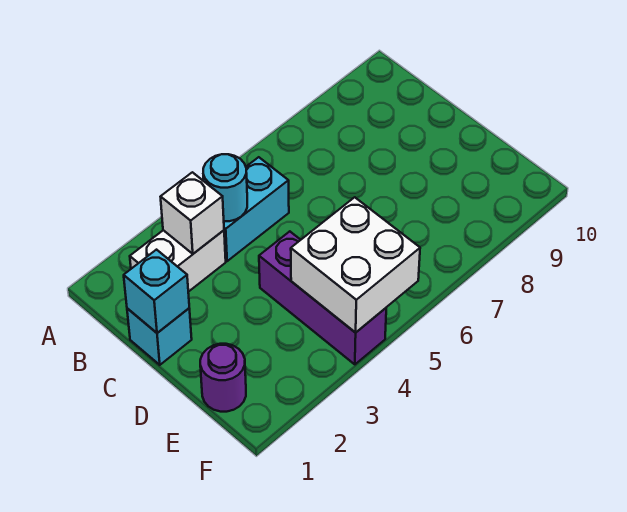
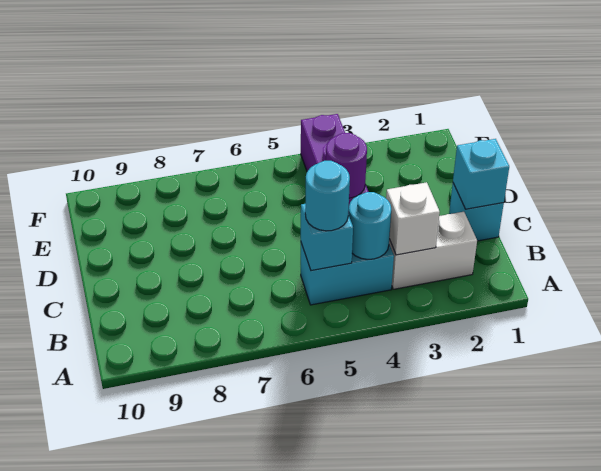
none -> cyan 1x1 brick [301,204,353,271]
none -> cyan 1x1 round brick [305,161,350,231]
purple 1x1 round brick [200,344,246,412] -> purple 1x1 round brick moved to [326,133,367,198]
white 2x2 brick [291,197,420,333] -> none

